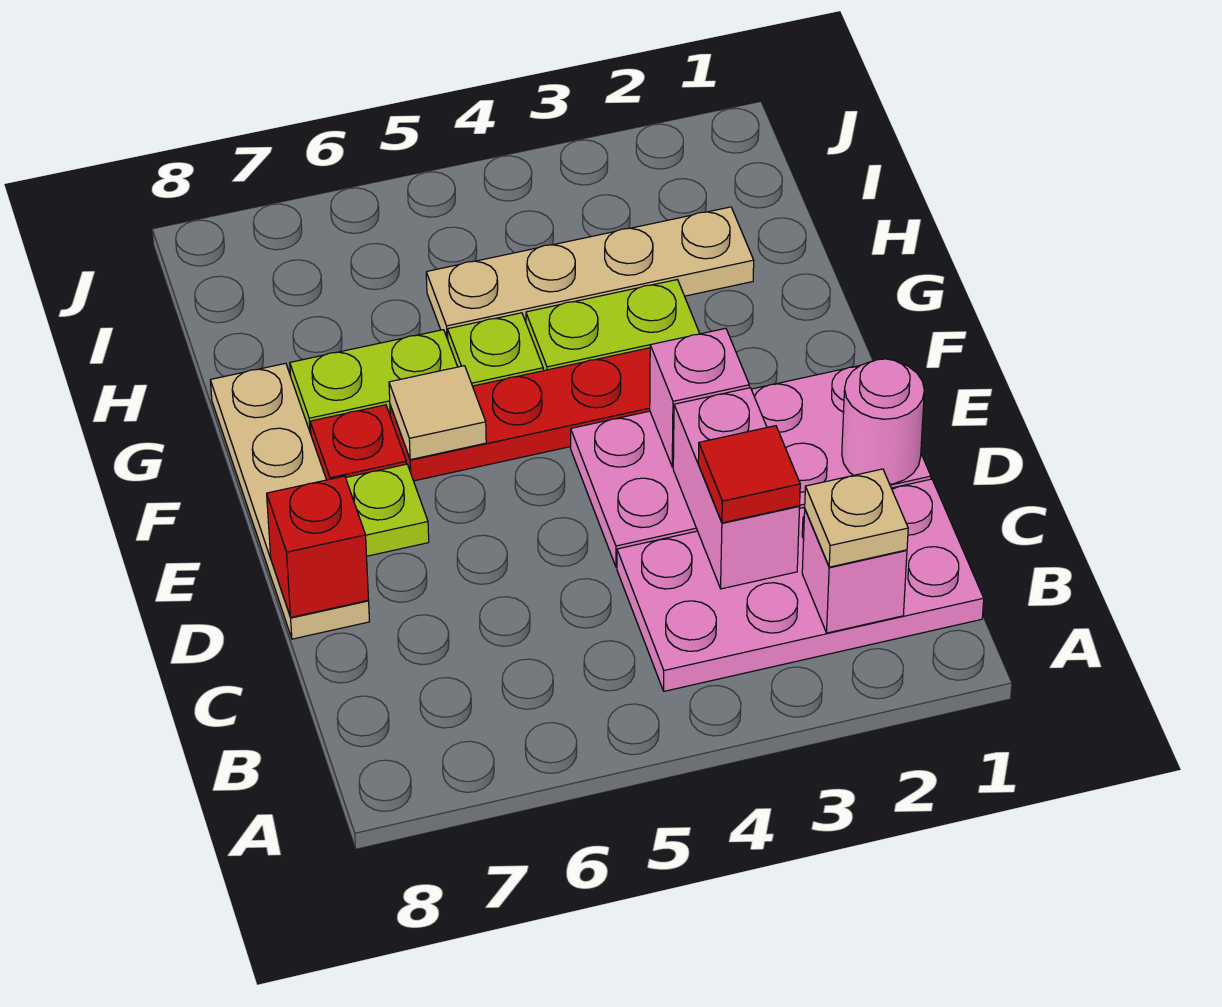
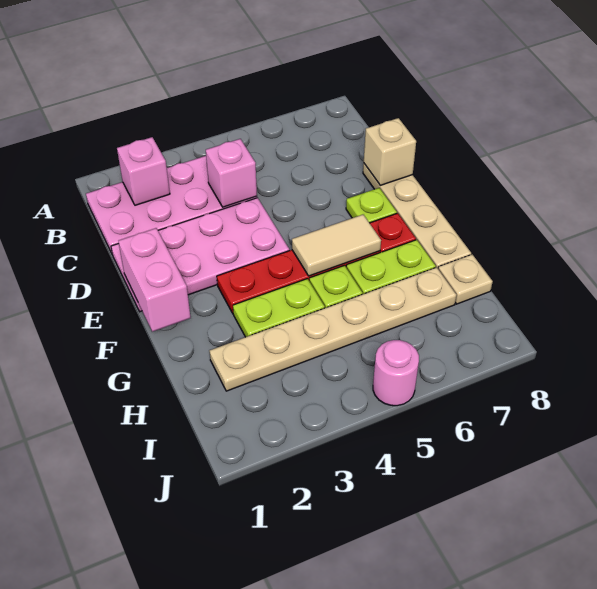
tan 1x1 plate [805,469,908,567] -> tan 1x1 plate moved to [438,254,493,304]
pink 1x2 brick [673,388,800,589] -> pink 1x2 brick moved to [118,228,191,332]
red 1x1 tile [698,426,800,523] -> none
pink 1x1 round brick [842,359,924,484] -> pink 1x1 round brick moved to [373,340,419,406]
red 1x1 brick [267,476,369,617] -> tan 1x1 brick [364,118,416,185]
pink 1x1 brick [650,328,749,467] -> pink 1x1 brick moved to [206,139,257,207]
tan 1x1 tile [389,366,486,460] -> tan 1x2 tile [292,215,381,276]
tan 1x4 plate [426,207,754,340] -> tan 1x6 plate [210,267,456,391]

